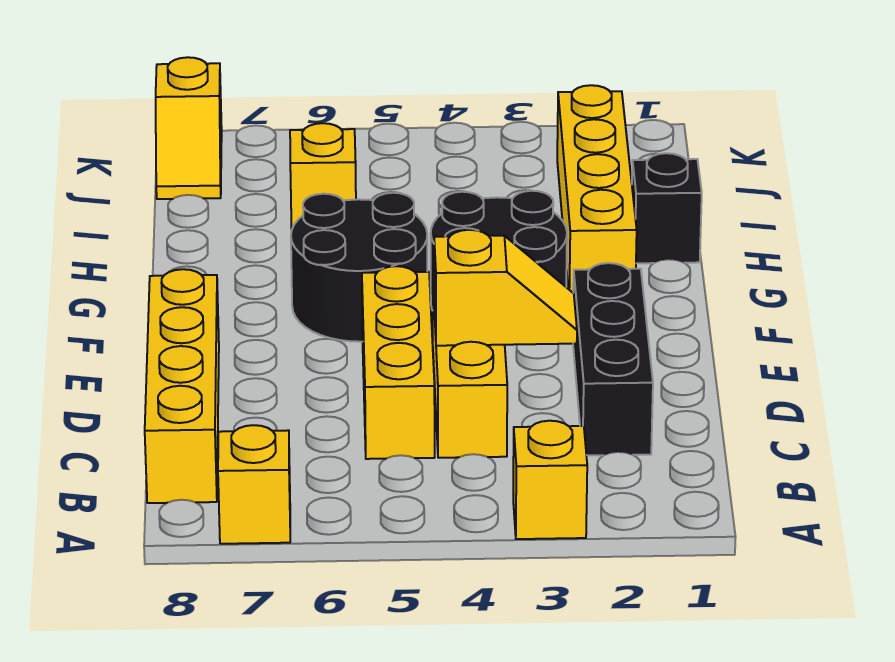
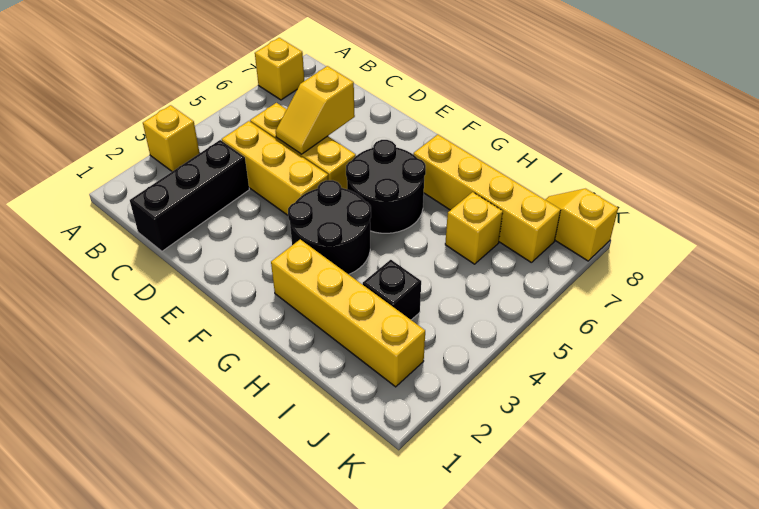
yellow 1x4 brick [145,269,219,503] -> yellow 1x4 brick moved to [413,135,561,263]
black 1x3 brick [573,263,653,455] -> black 1x3 brick turned to [130,140,249,251]
yellow 1x2 slope [434,230,577,346] -> yellow 1x2 slope moved to [276,66,355,154]
black 1x1 brick [632,153,702,263] -> black 1x1 brick moved to [363,260,421,320]

